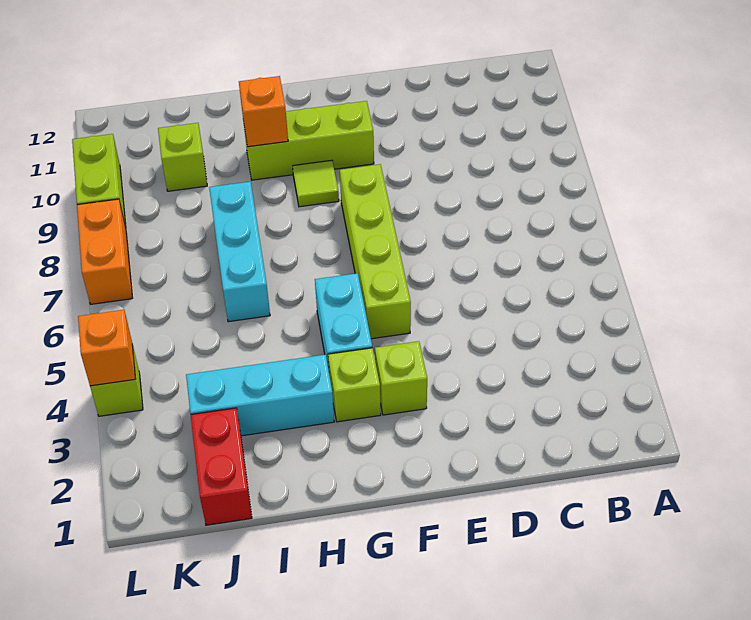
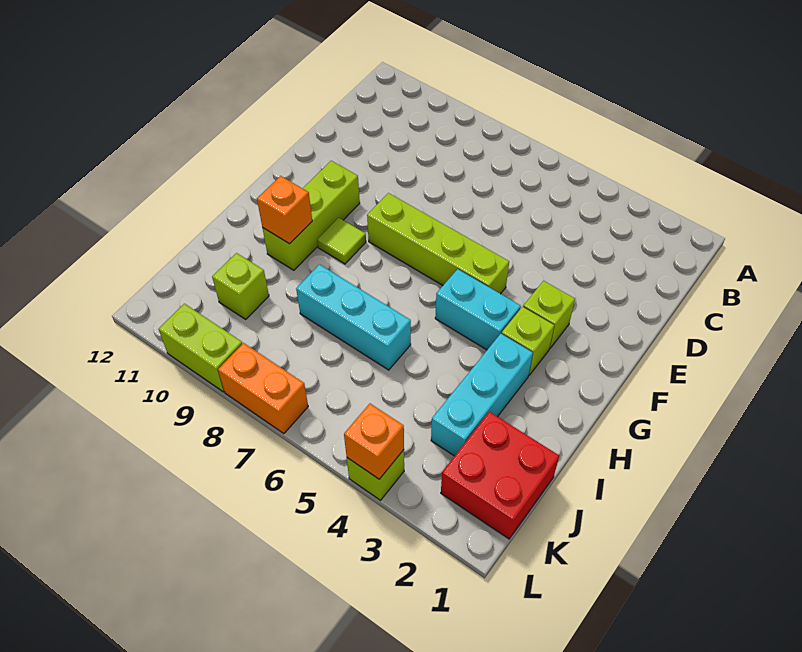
red 1x2 brick [191,408,252,525] -> red 2x2 brick [441,412,559,539]

